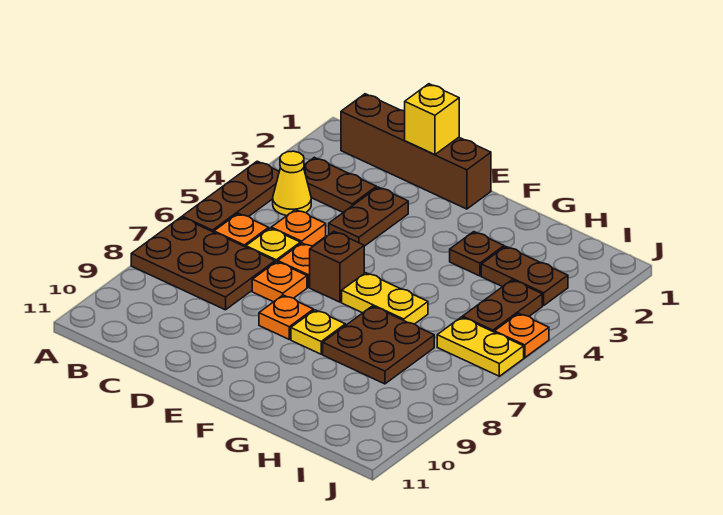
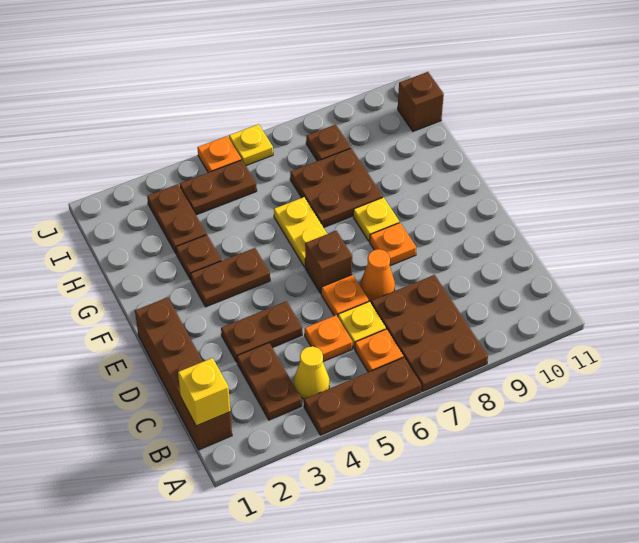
yellow 1x1 brick [405,84,459,155] -> yellow 1x1 brick moved to [178,358,230,426]
orange 1x1 plate [252,262,307,302] -> orange 1x1 cone [360,249,395,301]
none -> brown 1x2 plate [191,248,270,307]
yellow 1x2 plate [437,317,524,376] -> yellow 1x1 plate [229,124,273,165]
none -> brown 1x1 plate [306,124,351,161]
none -> brown 1x1 brick [398,72,444,131]

